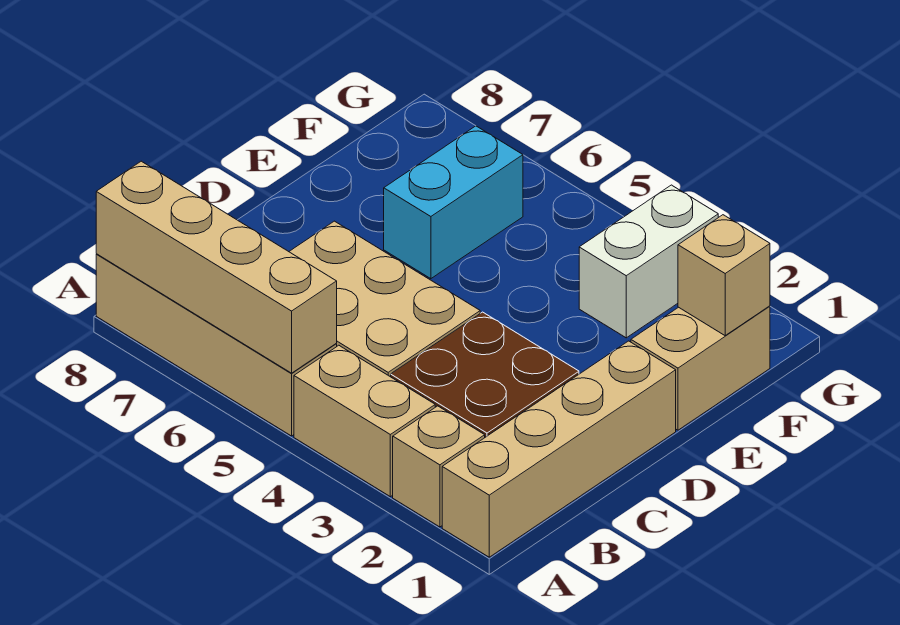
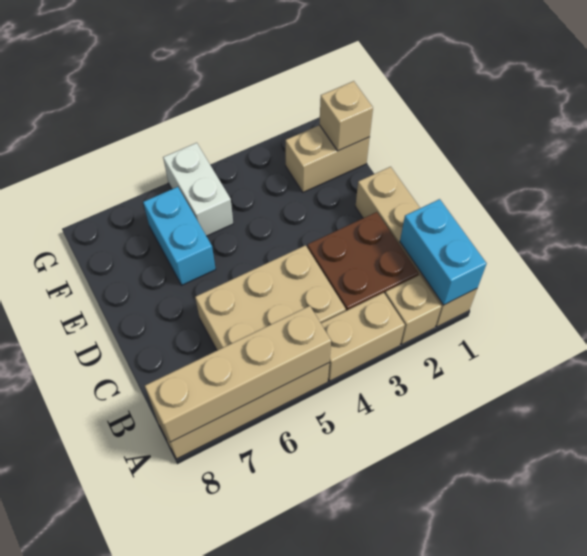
none -> cyan 1x2 brick [400,199,487,305]
tan 1x2 brick [631,306,770,430] -> tan 1x2 brick turned to [286,125,370,192]
white 1x2 brick [579,185,718,338] -> white 1x2 brick moved to [163,143,233,236]

